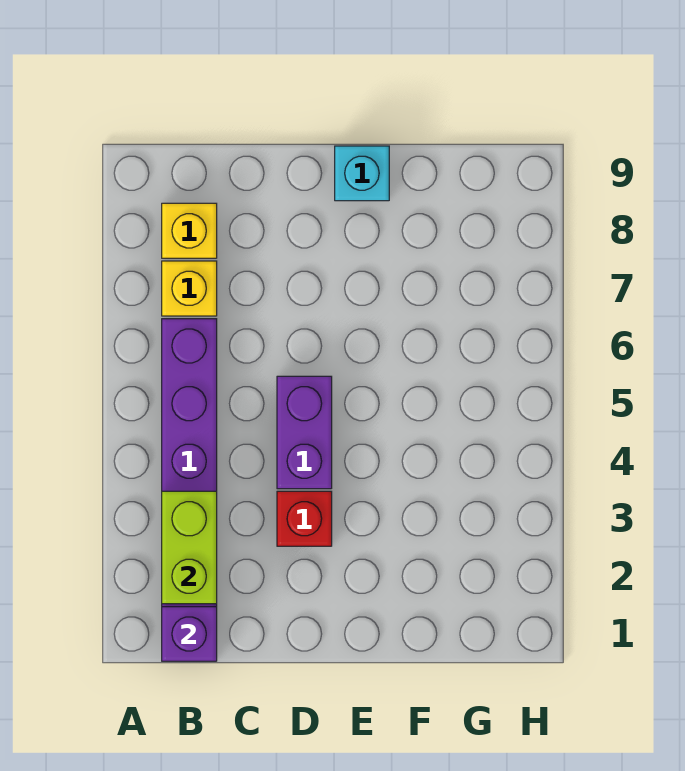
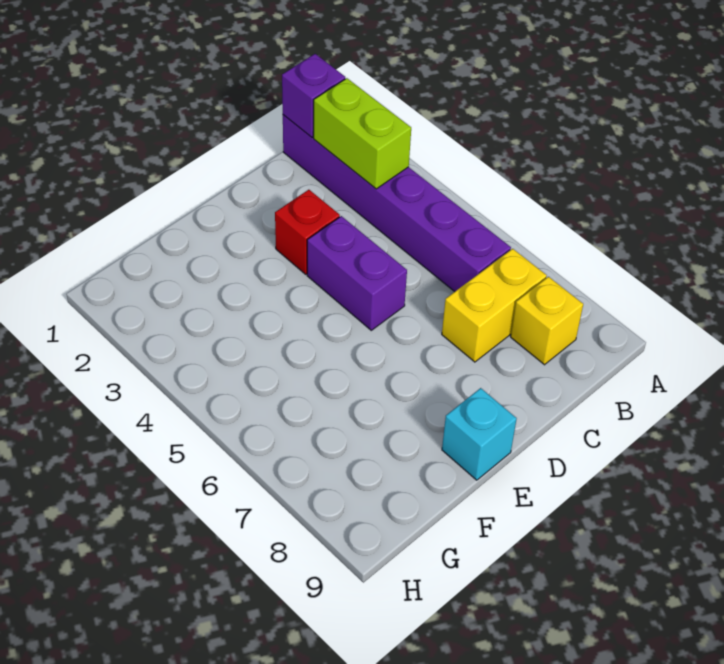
yellow 1x1 brick [162,261,217,316] -> yellow 1x2 brick [442,249,547,362]

